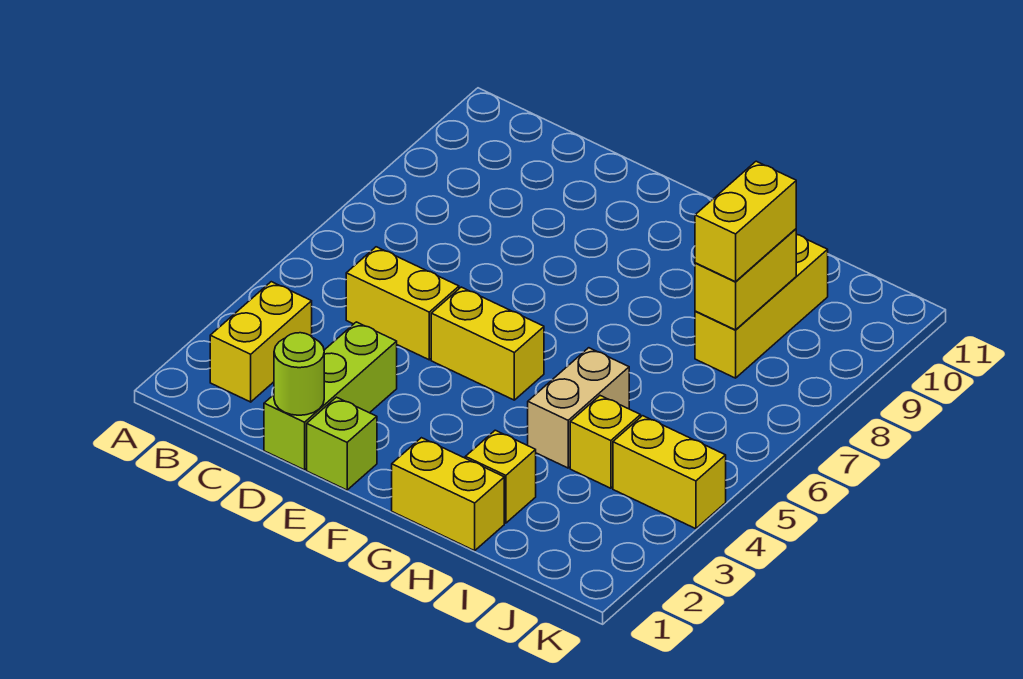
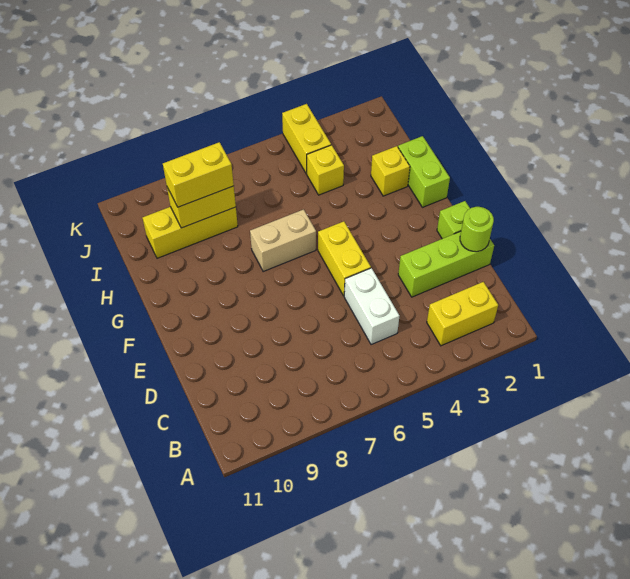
yellow 1x2 brick [346,247,459,360] -> white 1x2 brick [344,268,399,345]
yellow 1x2 brick [392,438,504,551] -> lime 1x2 brick [398,136,450,207]
tan 1x2 brick [528,348,629,468] -> tan 1x2 brick moved to [250,209,316,271]

